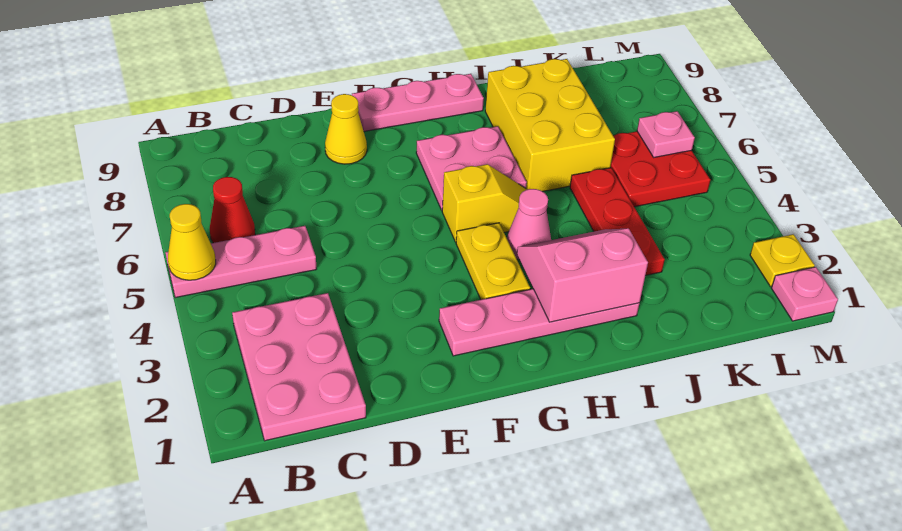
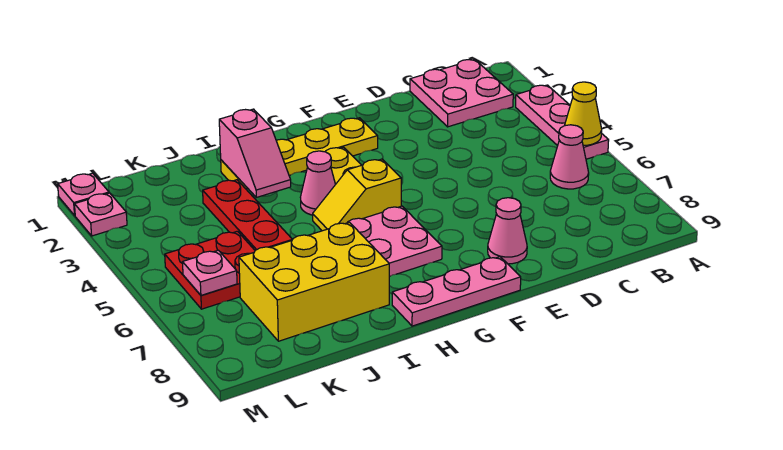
pink 1x3 plate [165,226,317,298] -> pink 1x3 plate turned to [516,85,609,159]
pink 2x3 plate [232,293,366,441] -> pink 2x2 plate [410,60,513,127]
red 1x1 cone [210,177,255,243] -> pink 1x1 cone [550,125,589,189]
yellow 1x1 cone [325,94,367,164] -> pink 1x1 cone [488,198,527,264]
pink 1x4 plate [439,289,639,356] -> yellow 1x4 plate [221,118,378,189]
pink 2x2 slope [517,228,648,322] -> pink 1x2 slope [219,109,291,197]
yellow 2x3 brick [485,59,615,192] -> yellow 2x3 brick turned to [239,222,390,341]
yellow 1x1 plate [750,234,815,287] -> pink 1x1 plate [75,193,127,236]

